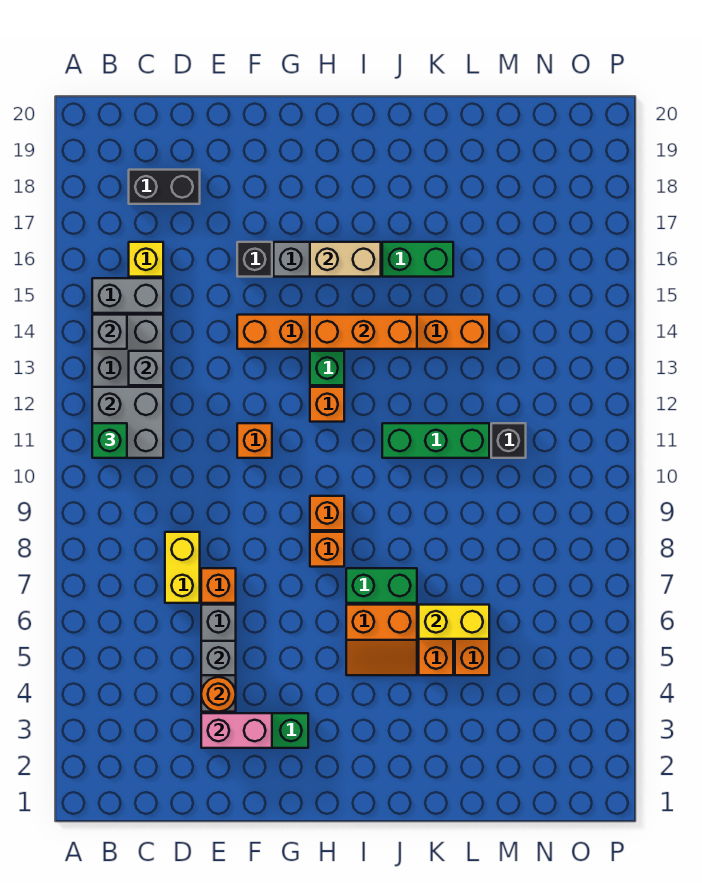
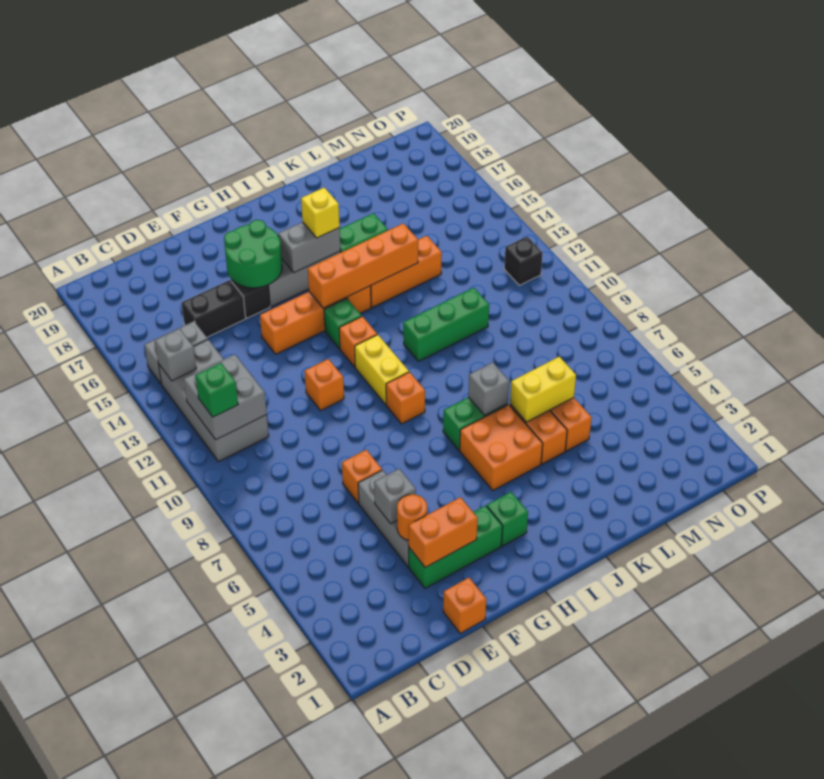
grey 1x1 brick [129,351,163,385] -> grey 1x1 brick moved to [468,362,509,416]
yellow 1x1 brick [129,242,163,277] -> yellow 1x1 brick moved to [301,188,340,238]
black 1x2 brick [129,170,200,204] -> black 1x2 brick moved to [181,280,246,337]
yellow 1x2 brick [165,532,200,603] -> yellow 1x2 brick moved to [355,335,409,404]
pink 1x2 brick [201,713,272,748] -> orange 1x2 brick [409,497,478,567]
none -> green 2x2 round brick [224,220,282,288]
none -> green 1x1 brick [487,492,528,546]
orange 1x1 brick [310,532,344,567] -> orange 1x1 brick moved to [443,578,486,633]
orange 1x3 brick [310,315,417,349] -> orange 1x4 brick [308,223,418,308]
tan 1x2 brick [310,242,381,277] -> grey 1x2 brick [278,222,341,273]
orange 2x2 slope [346,605,417,675] -> orange 2x2 brick [460,405,543,490]
black 1x1 brick [491,423,526,458] -> black 1x1 brick moved to [504,237,543,285]

